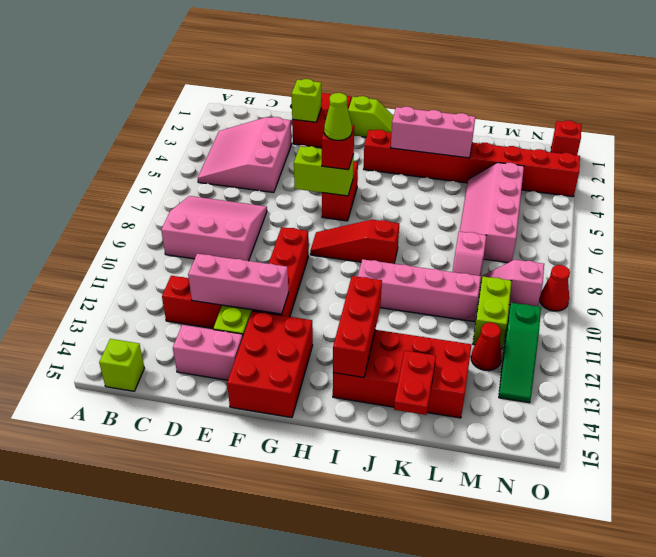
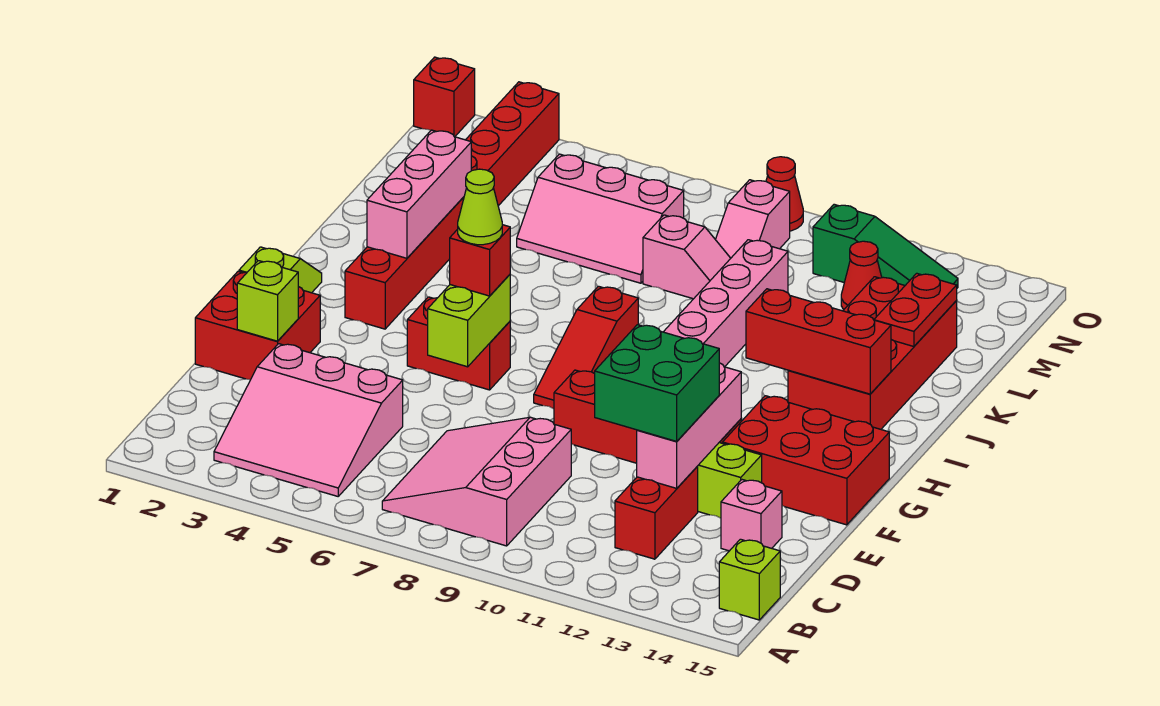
none -> green 2x2 brick [595,325,719,441]
pink 1x2 brick [173,325,243,380] -> pink 1x1 brick [721,480,782,551]
red 1x2 plate [394,351,436,415] -> red 1x2 plate turned to [874,273,957,347]
pink 2x4 slope [460,163,524,263] -> pink 2x3 slope [517,154,684,283]
lime 1x2 brick [473,276,512,349] -> none

